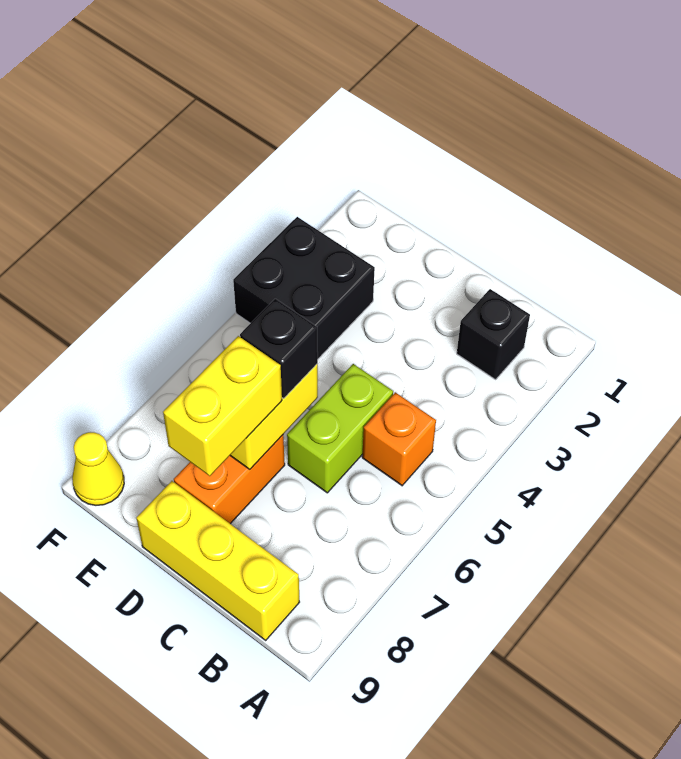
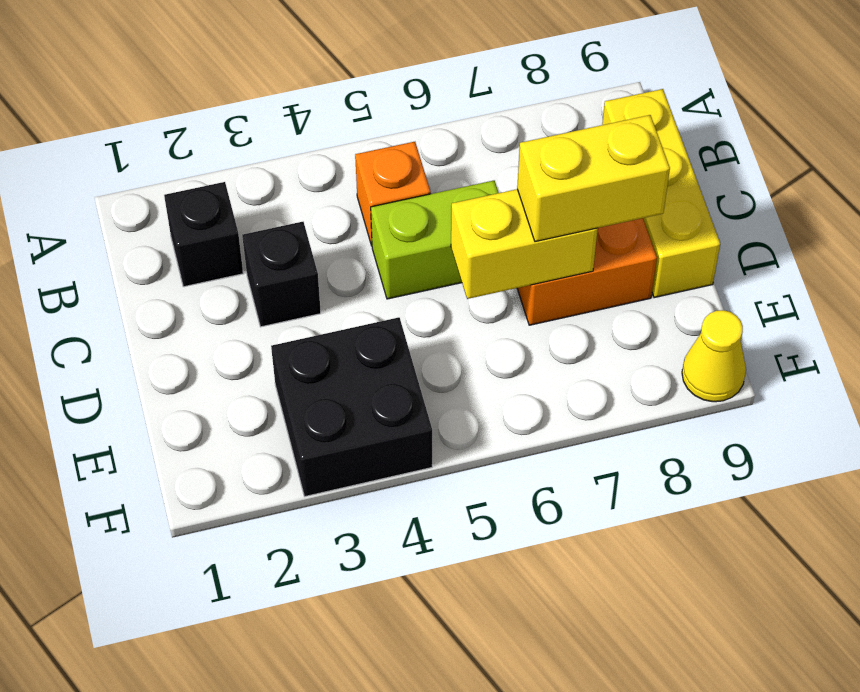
black 1x1 brick [240,299,318,398] -> black 1x1 brick moved to [242,222,321,327]

